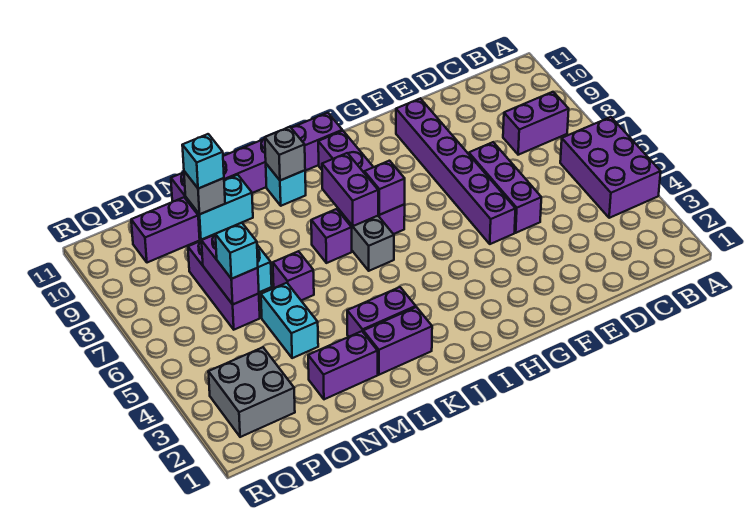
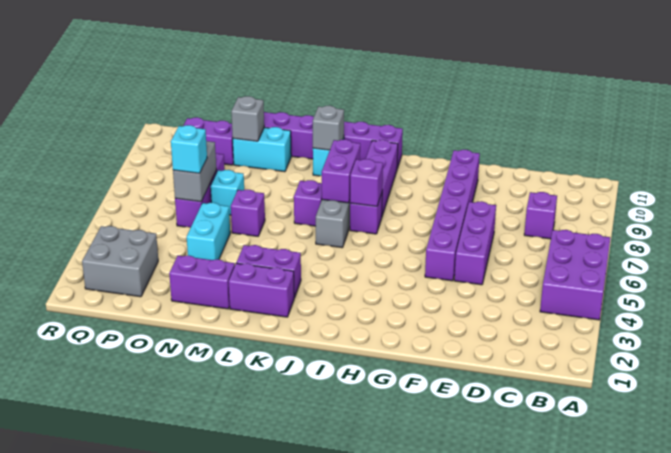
purple 1x2 brick [503,92,569,155] -> purple 1x1 brick [524,192,557,239]
cyan 1x1 brick [182,134,224,189] -> none
purple 1x2 brick [202,235,259,304] -> grey 1x2 brick [173,141,216,202]

